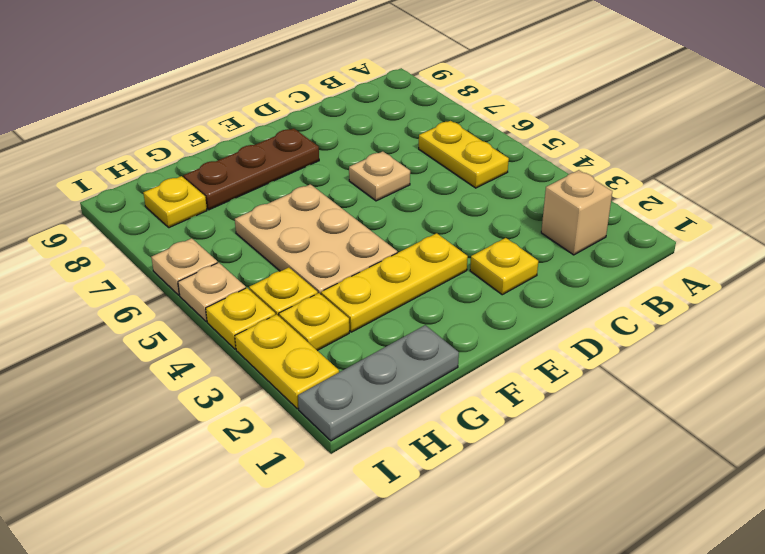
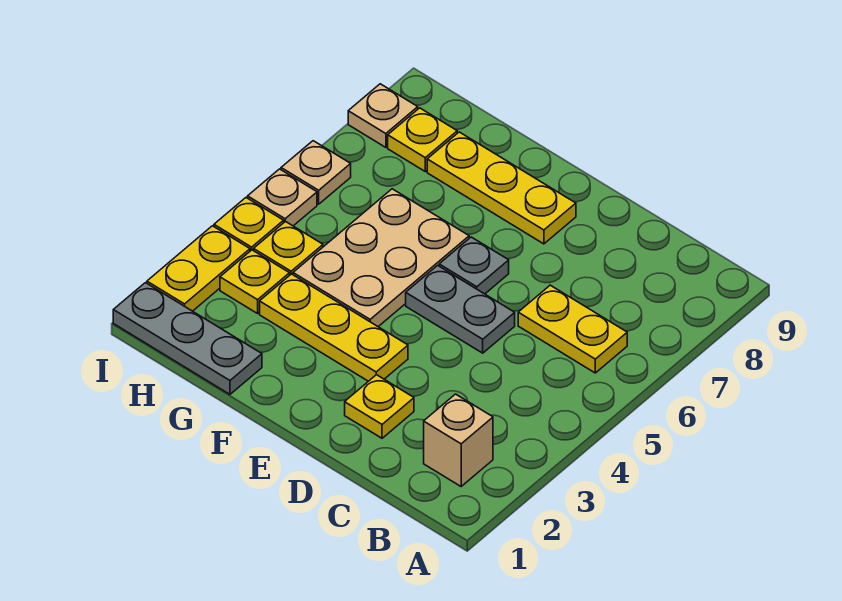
yellow 1x2 plate [419,121,509,188] -> yellow 1x2 plate turned to [518,285,627,373]
none -> grey 1x2 plate [406,265,515,353]
tan 1x1 plate [349,151,410,201] -> tan 1x1 plate moved to [348,84,418,147]
none -> grey 1x1 plate [439,237,509,294]
brown 1x3 plate [183,128,319,210] -> yellow 1x3 plate [427,132,576,244]

